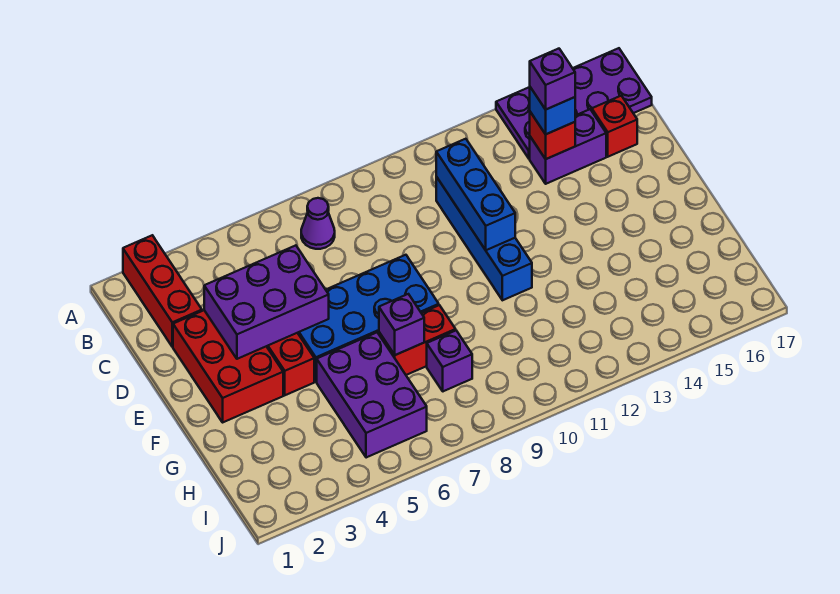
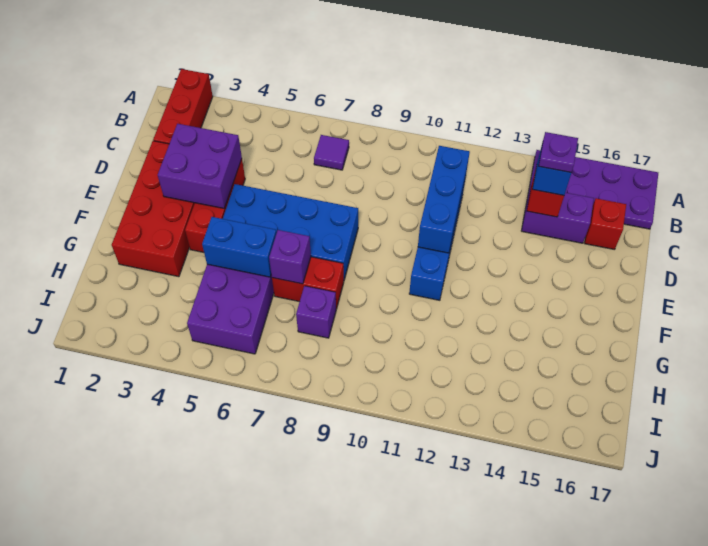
purple 1x1 cone [301,198,335,249] -> purple 1x1 tile [314,135,349,170]
purple 1x1 brick [530,49,575,109] -> purple 1x1 plate [539,132,578,173]
red 2x3 brick [173,310,283,422] -> red 2x4 brick [112,141,195,277]
purple 2x3 brick [204,245,329,359] -> purple 2x2 brick [158,124,242,208]
none -> blue 1x2 brick [202,217,277,277]

